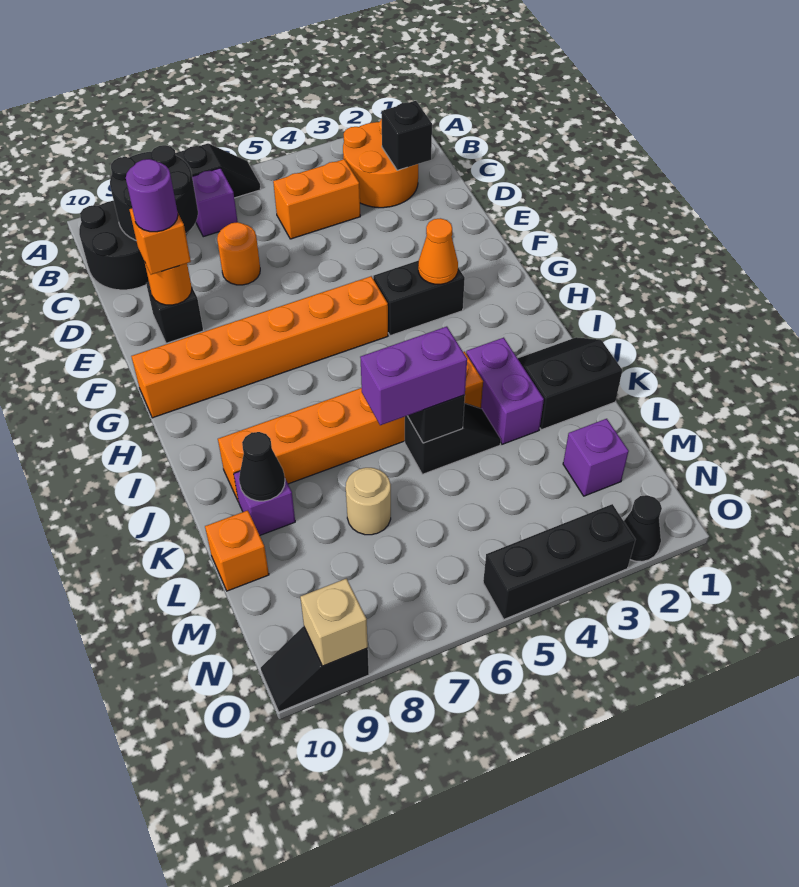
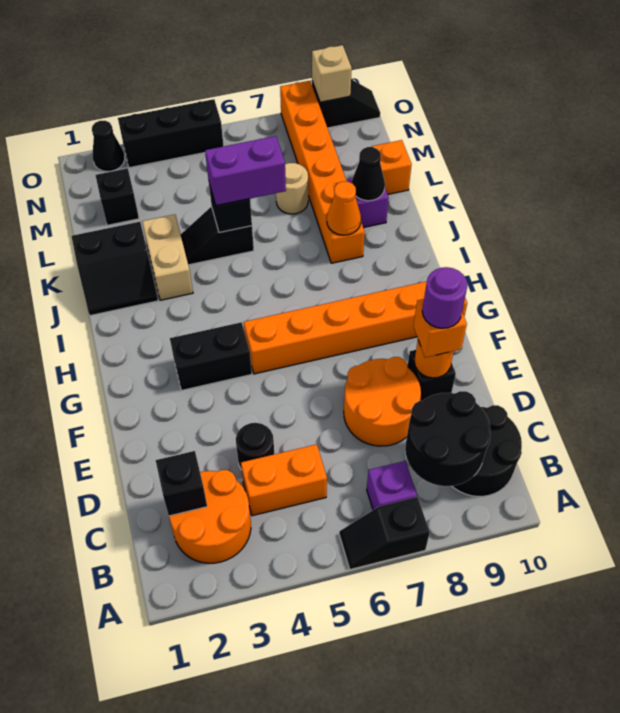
none -> black 1x1 round brick [236,423,274,470]
orange 1x1 round brick [217,222,260,285] -> orange 2x2 round brick [344,357,421,446]
orange 1x1 cone [418,218,458,284] -> orange 1x1 cone moved to [327,182,361,235]
purple 1x2 brick [466,338,544,444] -> tan 1x2 brick [142,214,193,300]
orange 1x6 brick [218,352,483,502] -> orange 1x6 brick turned to [280,81,365,263]
purple 1x1 brick [563,419,629,496] -> black 1x1 brick [96,168,139,225]

